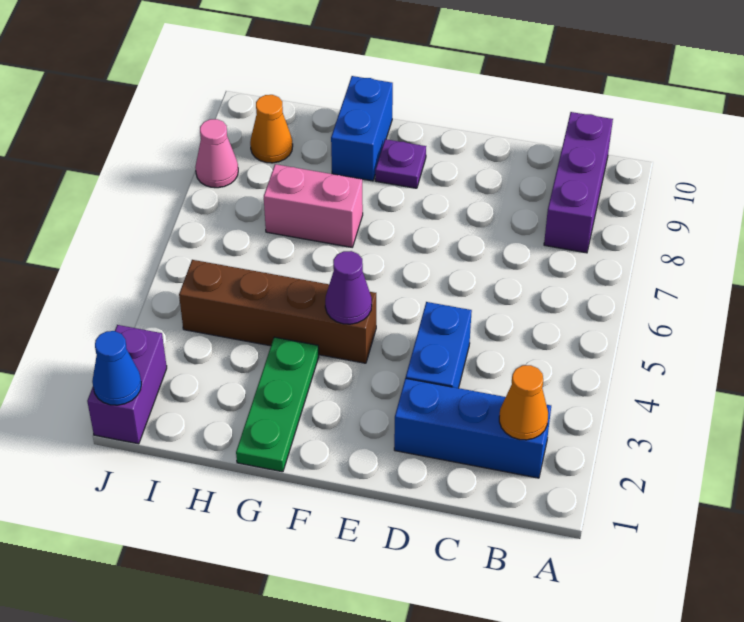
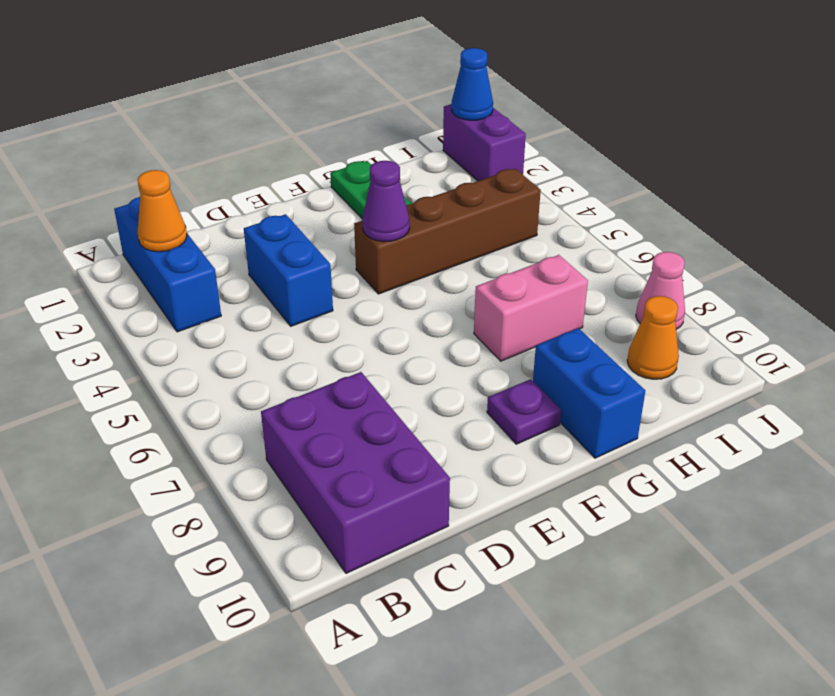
blue 1x3 brick [394,378,551,478] -> blue 1x3 brick turned to [114,197,221,332]
purple 1x3 brick [544,112,613,253] -> purple 2x3 brick [261,372,450,573]

